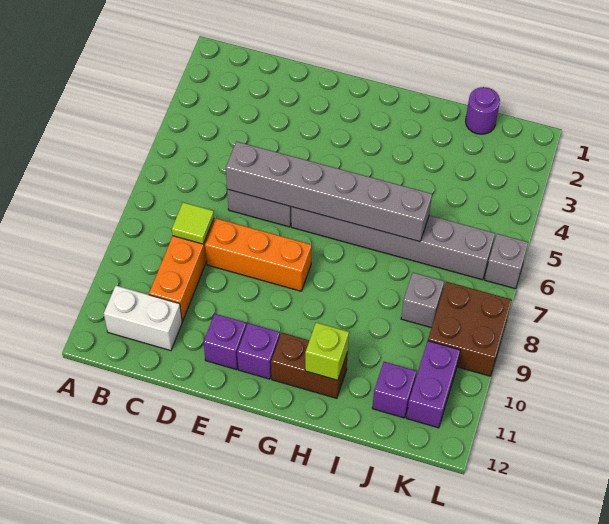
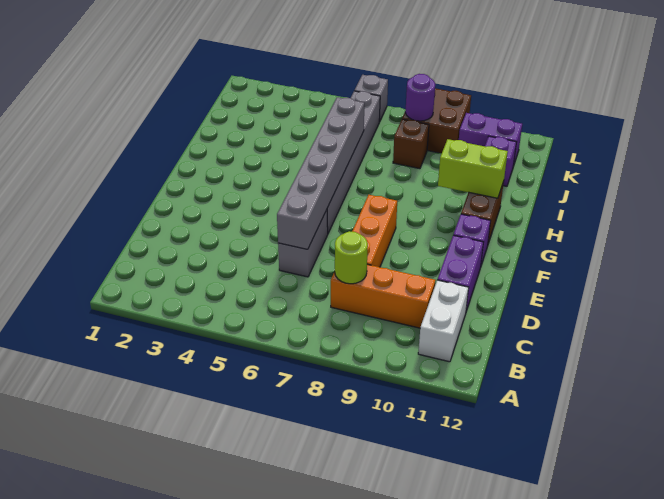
lime 1x1 tile [172,202,214,244] -> lime 1x1 round brick [334,231,368,284]
purple 1x1 brick [203,314,247,370] -> purple 1x2 brick [438,235,483,311]
lime 1x1 brick [305,323,349,380] -> lime 1x2 brick [438,139,508,198]
purple 1x1 round brick [465,87,500,134] -> purple 1x1 round brick moved to [405,74,435,121]
grey 1x1 brick [401,273,444,328] -> brown 1x1 brick [393,119,429,169]

